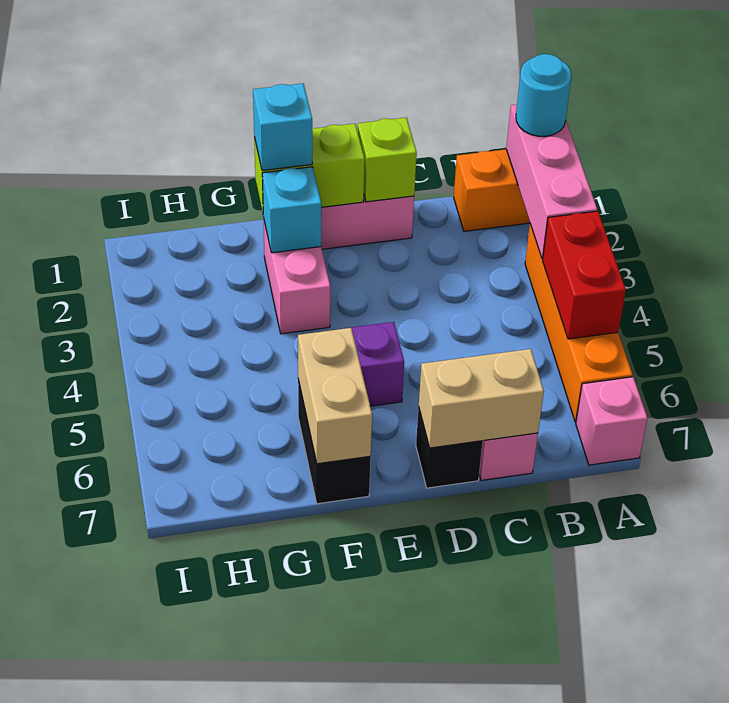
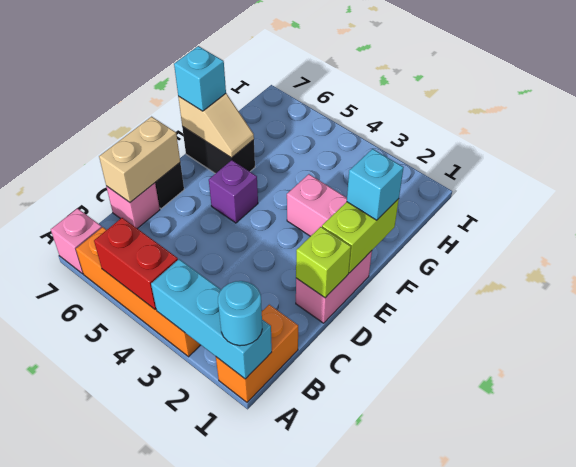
pink 1x3 brick [506,105,597,259] -> cyan 1x3 brick [151,259,272,379]
cyan 1x1 brick [262,167,322,253] -> cyan 1x1 brick moved to [174,46,226,111]
tan 1x2 brick [298,328,372,464] -> tan 1x2 slope [178,94,254,158]

